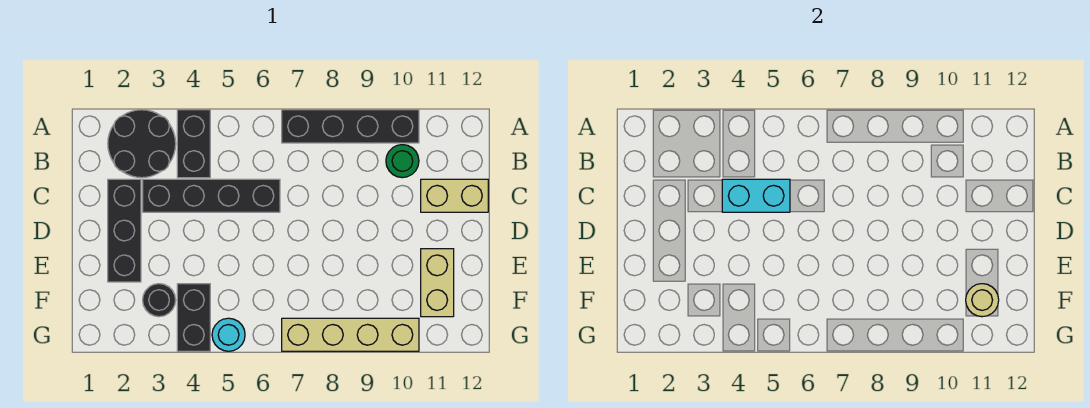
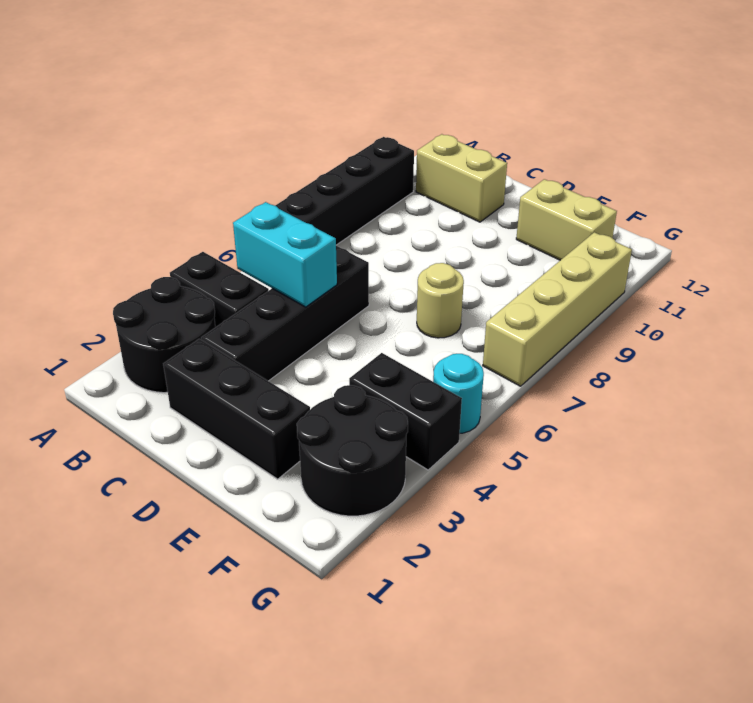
green 1x1 round brick [386,145,419,178] -> none
cyan 1x2 brick [722,179,790,212] -> cyan 1x2 brick turned to [233,202,337,307]
tan 1x2 brick [421,179,488,212] -> tan 1x2 brick turned to [416,134,507,222]
black 1x1 round brick [143,284,176,317] -> black 2x2 round brick [297,385,408,516]
tan 1x1 round brick [966,284,999,317] -> tan 1x1 round brick moved to [417,263,464,338]

